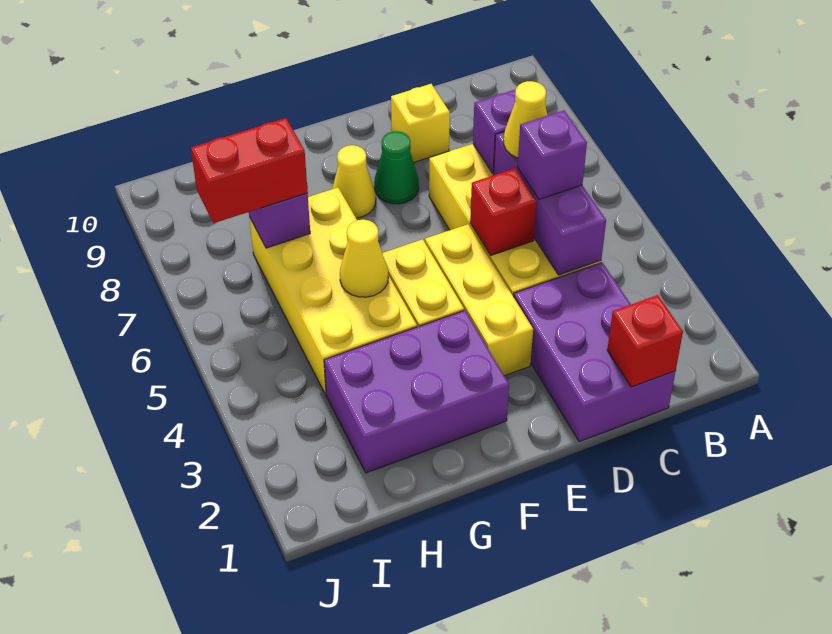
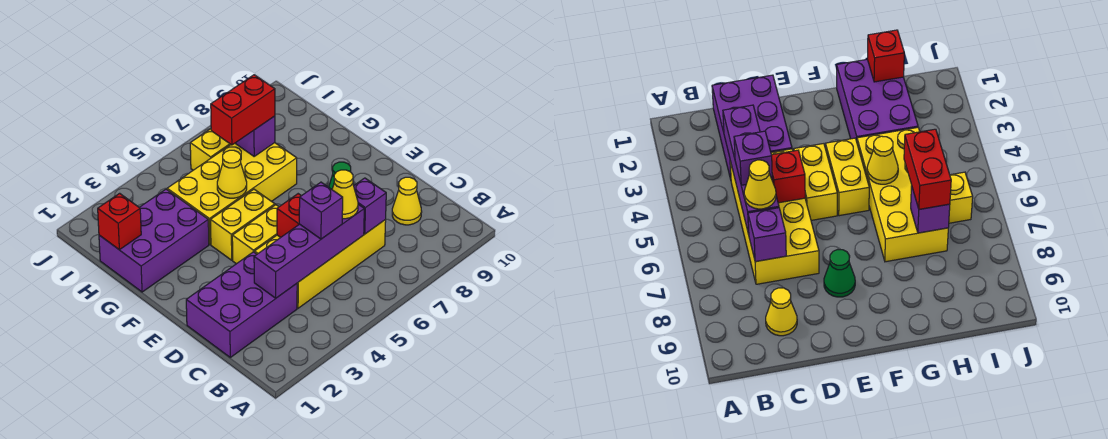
red 1x1 brick [607,295,683,387] -> red 1x1 brick moved to [98,193,141,250]
purple 1x3 brick [494,132,606,275] -> purple 1x4 brick [254,204,364,298]
yellow 1x1 brick [391,84,450,162] -> yellow 1x1 brick moved to [190,129,231,170]
yellow 1x3 brick [425,224,533,376] -> yellow 1x2 brick [232,205,279,264]
purple 2x3 brick [324,310,509,473] -> purple 2x3 brick turned to [99,189,209,292]
yellow 1x1 cone [332,145,376,218] -> yellow 1x1 cone moved to [392,177,422,225]
red 1x2 brick [191,118,308,223] -> red 1x2 brick turned to [211,75,275,145]

